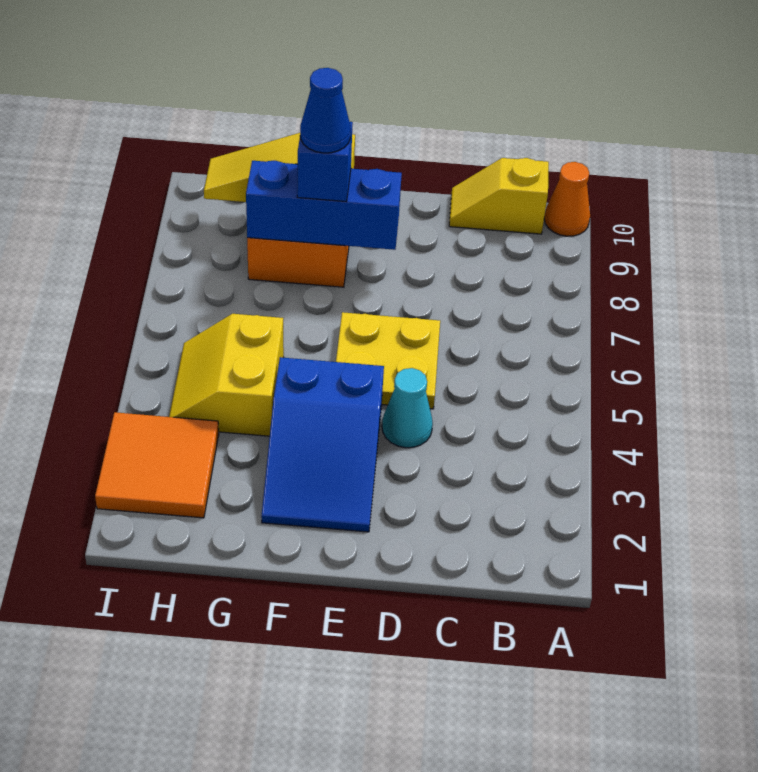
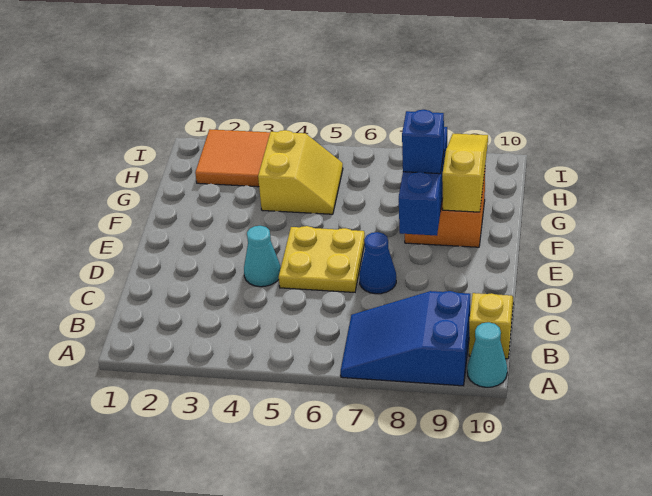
orange 1x1 cone [544,162,590,236] -> cyan 1x1 cone [467,322,507,387]
blue 2x3 slope [261,357,384,532] -> blue 2x3 slope moved to [341,291,470,386]
blue 1x1 cone [300,68,351,153] -> blue 1x1 cone moved to [359,232,396,294]
yellow 2x2 slope [169,314,284,436] -> yellow 2x2 slope turned to [258,130,343,214]

